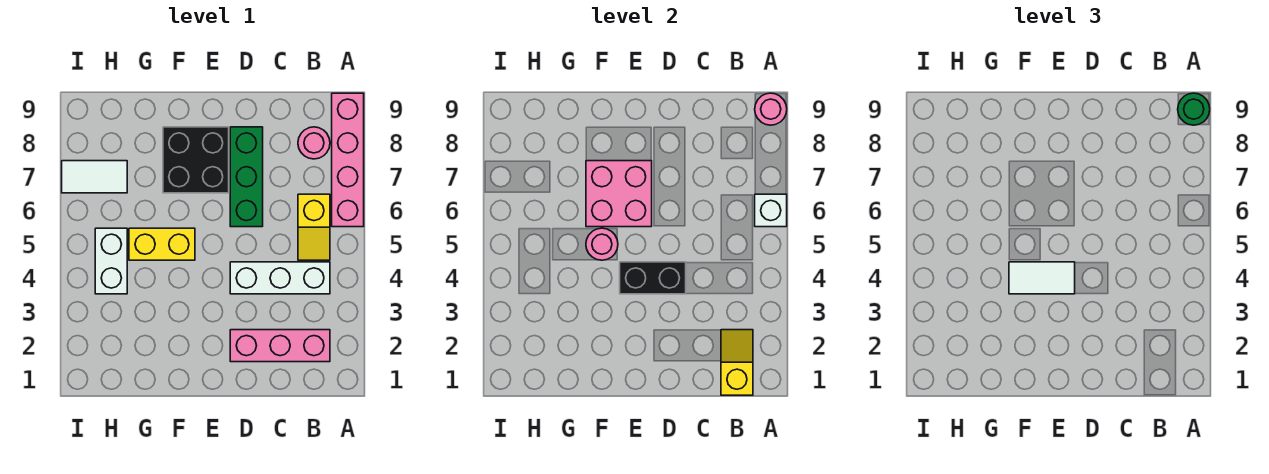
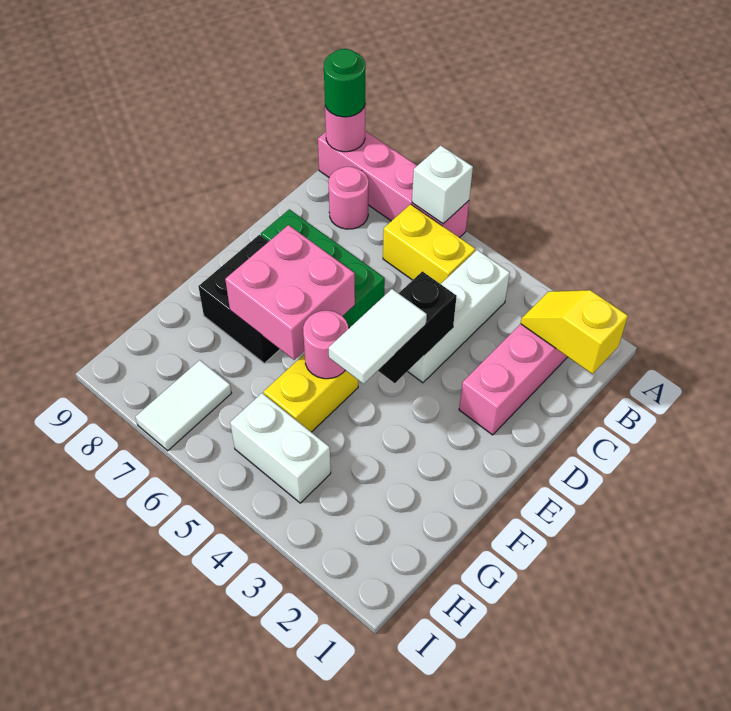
yellow 1x2 slope [298,194,330,260] -> yellow 1x2 brick [383,204,475,284]

